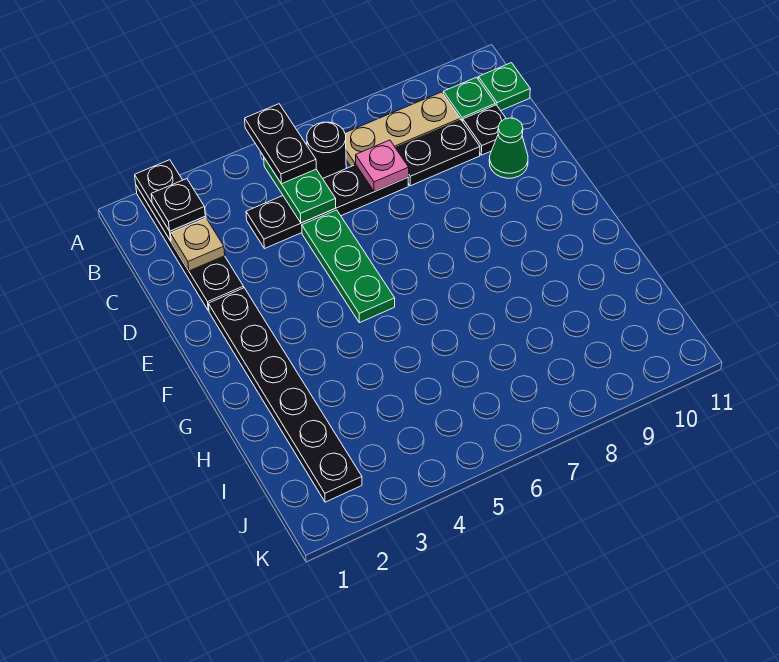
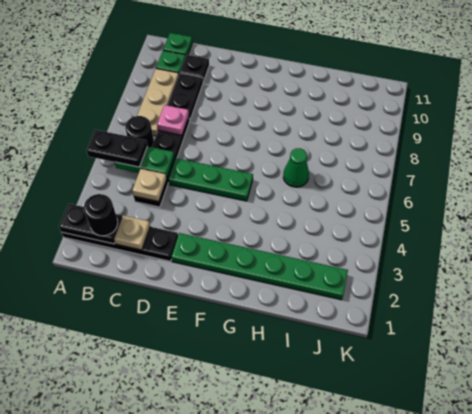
black 1x1 plate [151,179,205,231] -> black 1x1 round brick [84,194,118,236]
none -> tan 1x1 plate [132,169,167,202]
green 1x1 cone [489,118,528,178] -> green 1x1 cone moved to [283,148,309,187]
black 1x6 plate [209,288,362,502] -> green 1x6 plate [171,233,348,300]

